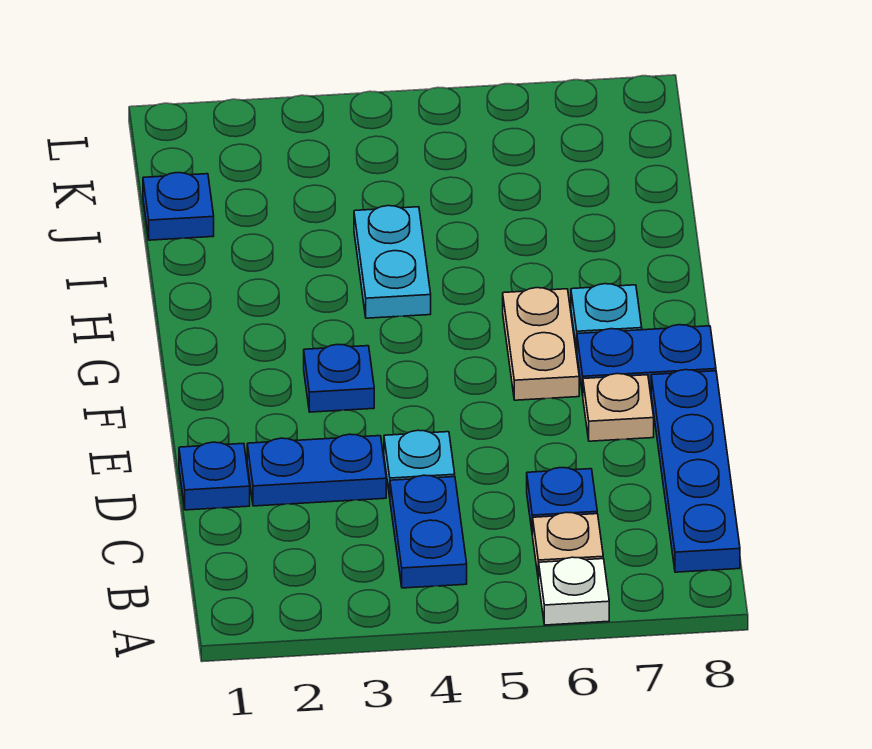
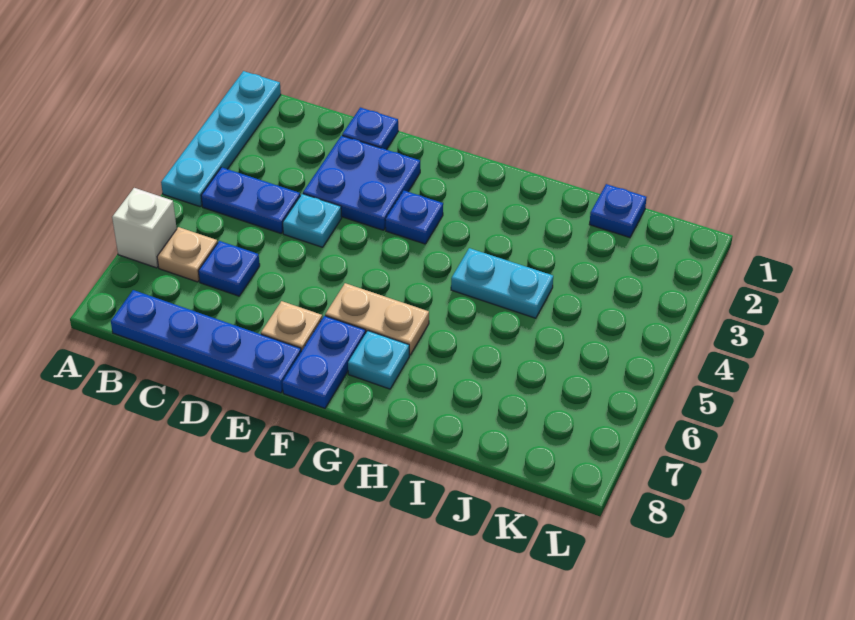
none -> cyan 1x4 plate [161,71,281,206]
white 1x1 plate [539,557,609,625] -> white 1x1 brick [112,188,177,268]
blue 1x2 plate [247,434,386,506] -> blue 2x2 plate [303,136,420,230]

